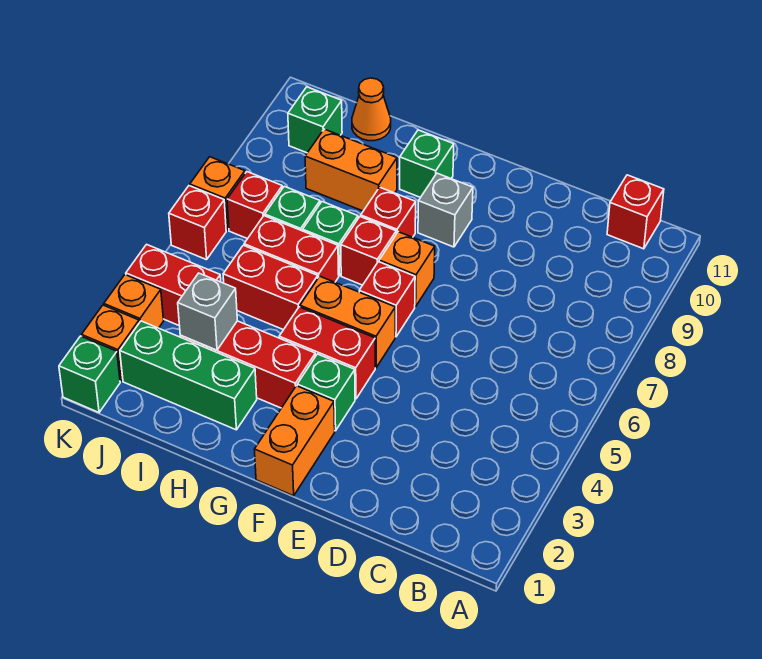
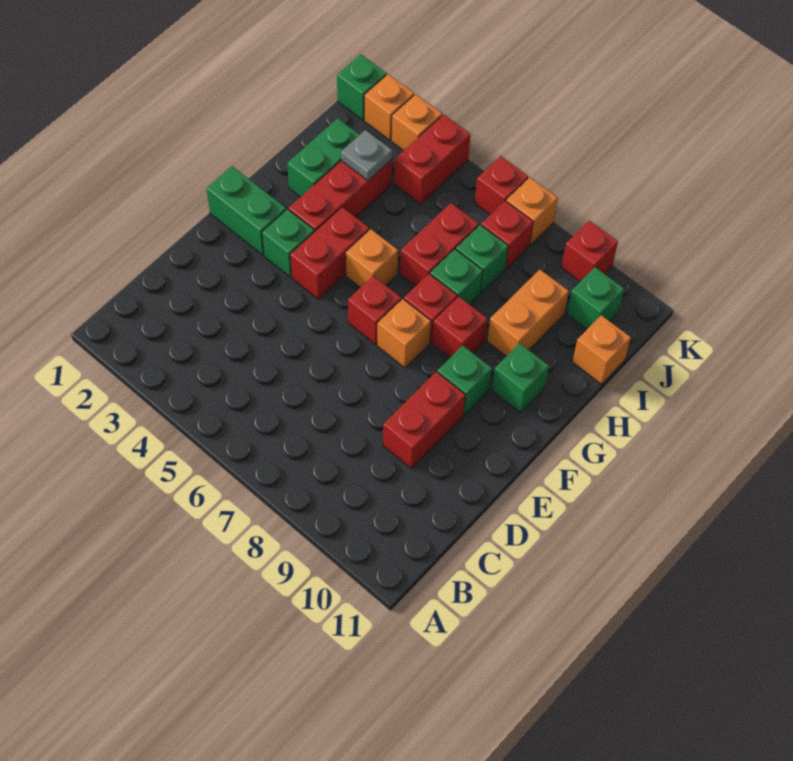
red 1x1 brick [607,175,664,249] -> red 1x1 brick moved to [561,221,618,282]
orange 1x2 brick [254,386,335,496] -> green 1x2 brick [206,166,286,255]
orange 1x2 brick [300,276,395,368] -> orange 1x1 brick [346,229,398,288]
grey 1x1 brick [418,173,473,247] -> green 1x1 brick [438,346,492,415]
green 1x3 brick [120,321,257,430] -> green 1x2 brick [287,118,360,197]
red 1x2 brick [223,245,318,330] -> red 1x2 brick moved to [383,372,466,469]
grey 1x1 brick [178,273,237,350] -> grey 1x1 plate [341,130,392,180]
orange 1x1 cone [352,78,391,141] -> orange 1x1 brick [573,315,631,384]

